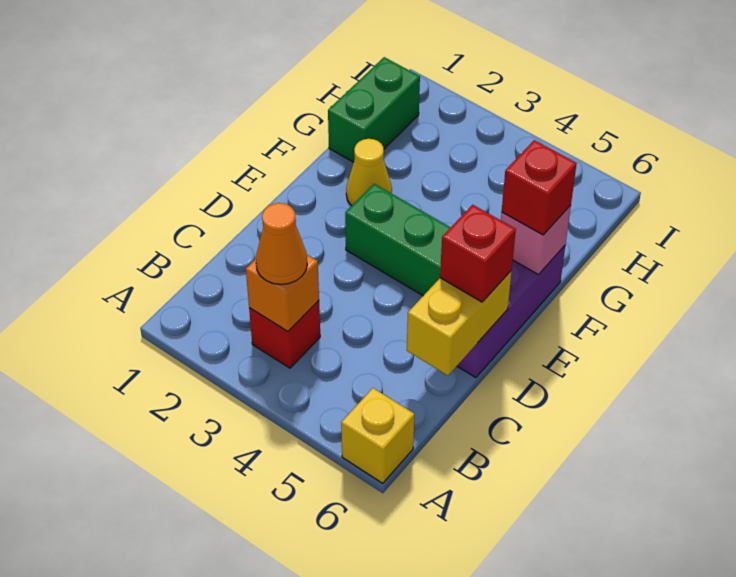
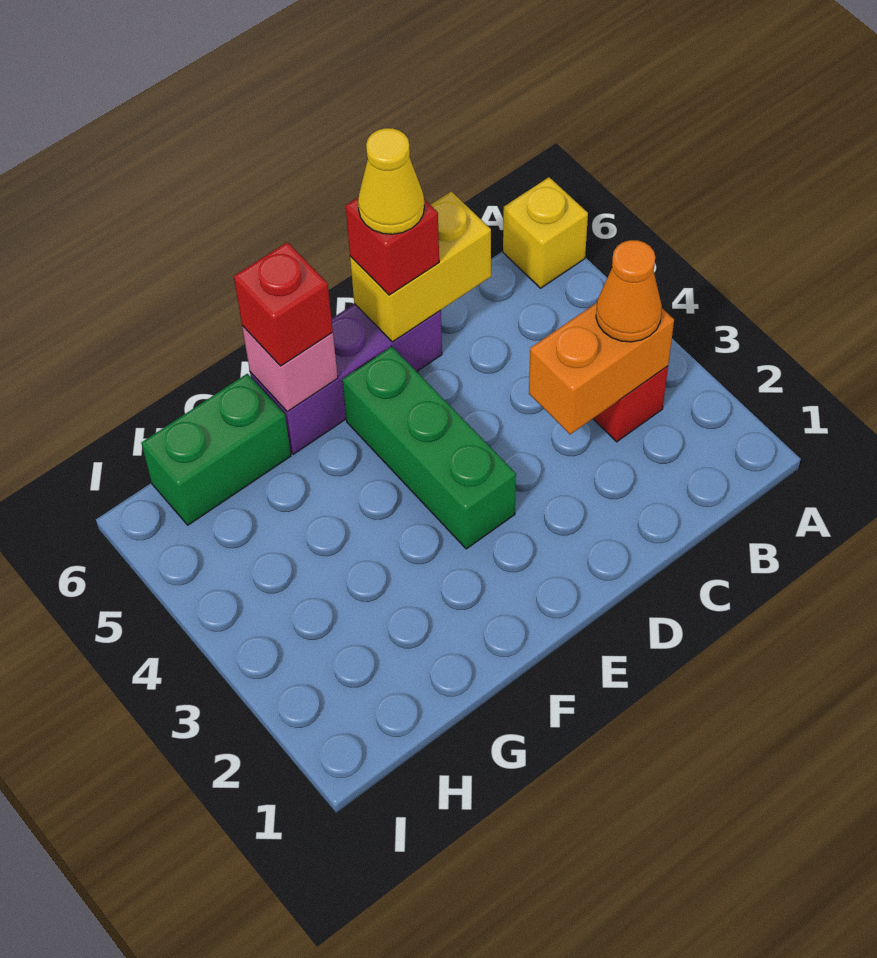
orange 1x1 brick [246,255,319,331] -> orange 1x2 brick [529,303,674,434]
yellow 1x1 cone [346,139,392,206] -> yellow 1x1 cone moved to [358,128,424,234]
green 1x2 brick [328,57,420,162] -> green 1x2 brick moved to [141,374,291,525]

